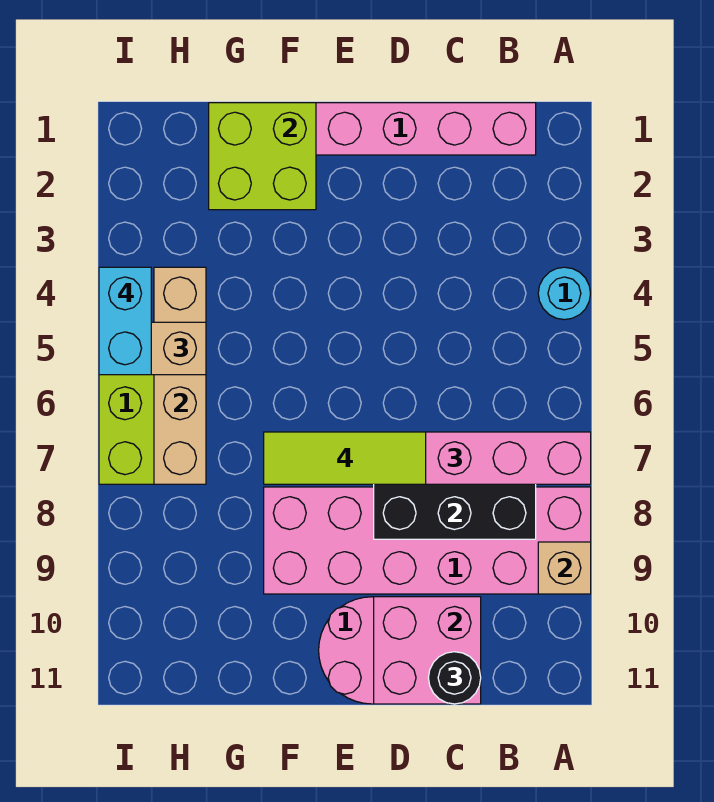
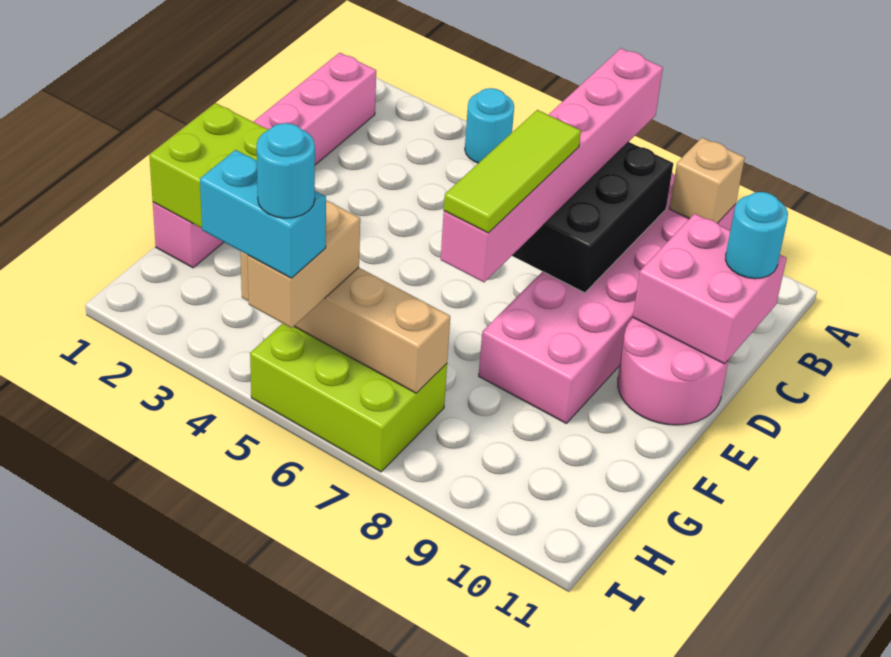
black 1x1 round brick [428,652,481,704] -> cyan 1x1 round brick [725,192,788,279]
none -> cyan 1x1 round brick [257,123,315,218]

